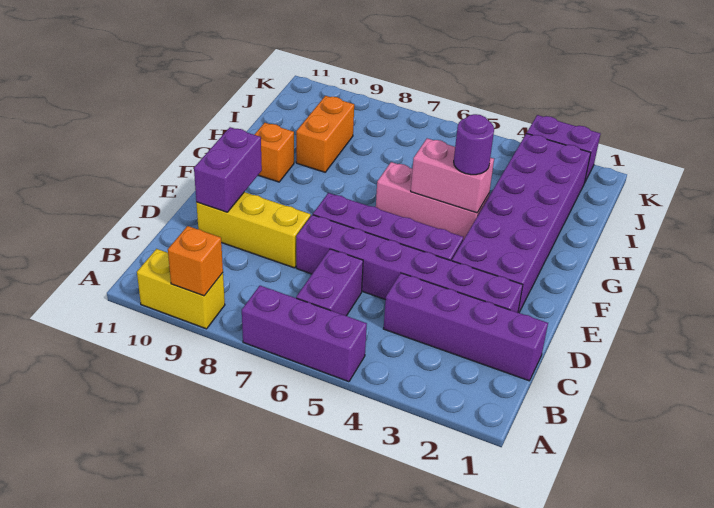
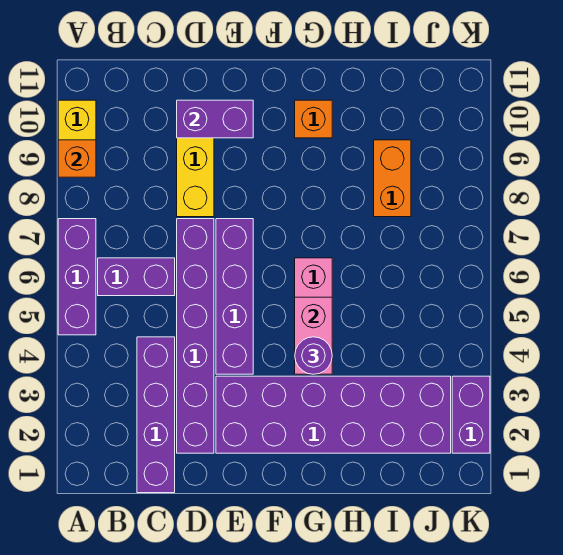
orange 1x2 brick [296,96,354,172] -> orange 1x2 brick turned to [374,140,411,217]

